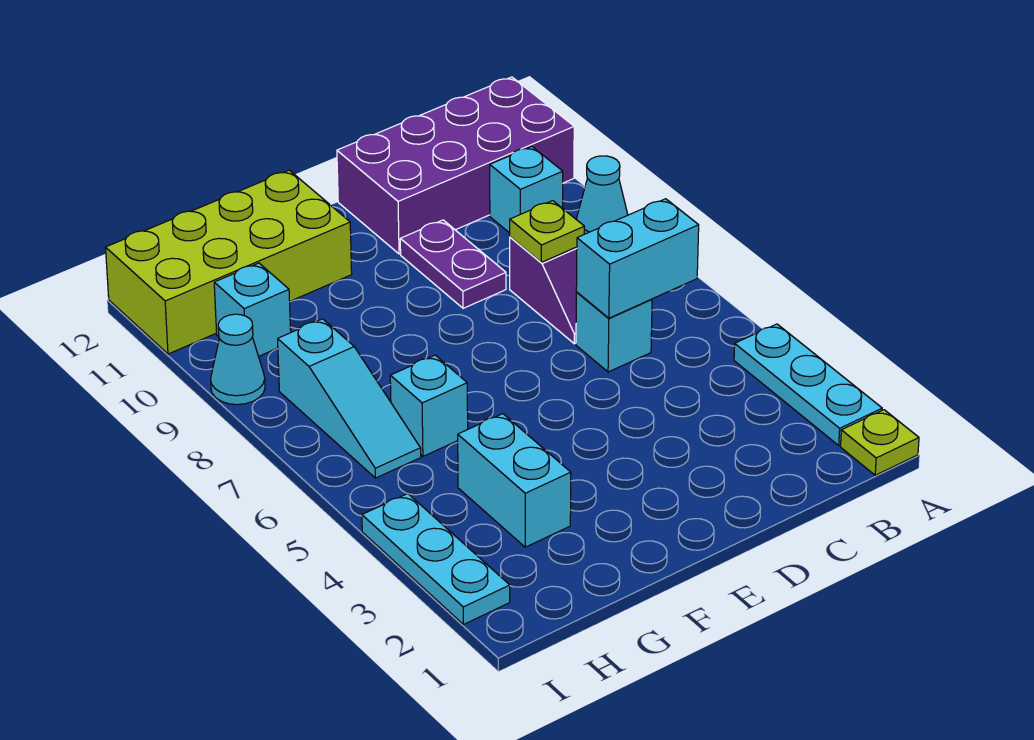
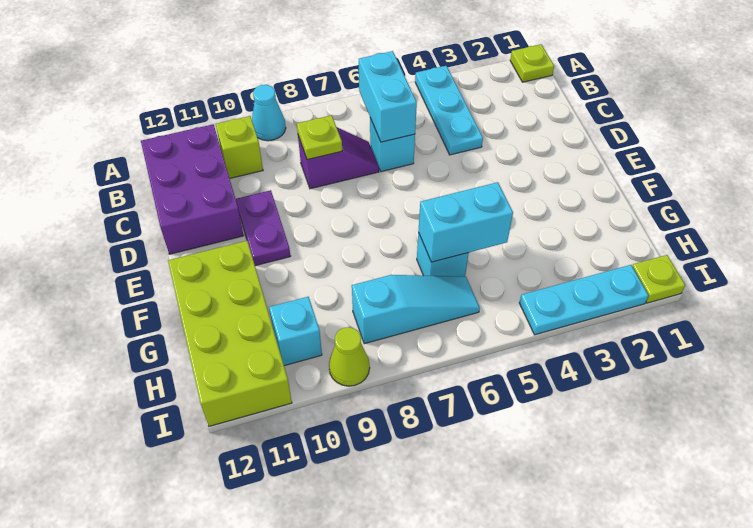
cyan 1x3 plate [734,324,882,445] -> cyan 1x3 plate turned to [415,66,483,155]
purple 2x4 brick [337,77,574,254] -> purple 2x3 brick [141,124,244,254]
cyan 1x1 brick [490,147,563,233] -> lime 1x1 brick [216,116,263,178]
purple 1x2 plate [400,220,506,308] -> purple 1x2 plate turned to [236,190,290,266]
cyan 1x2 brick [458,414,571,547] -> cyan 1x2 brick moved to [418,182,513,262]
none -> lime 1x1 plate [632,255,685,303]
cyan 1x1 cone [211,314,265,405] -> lime 1x1 cone [329,327,370,386]

